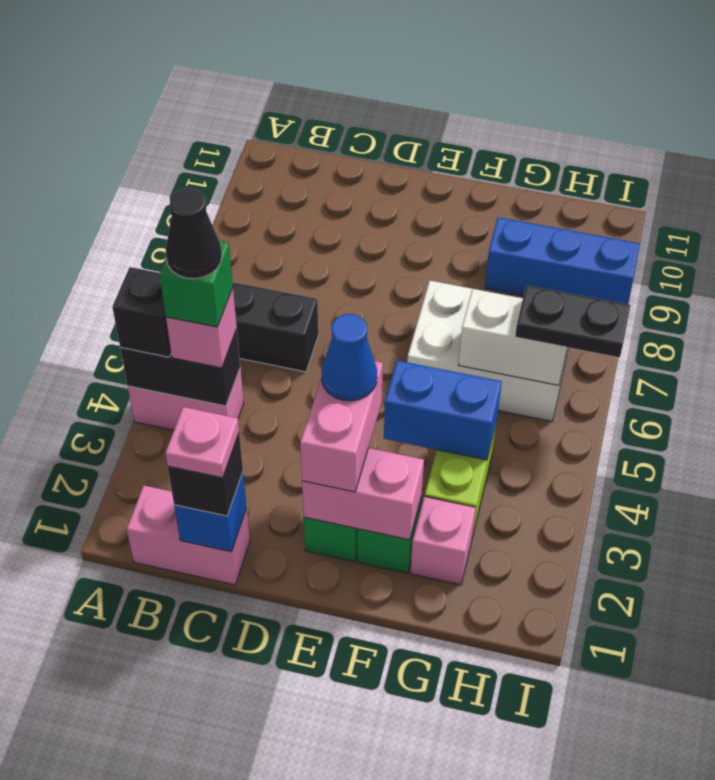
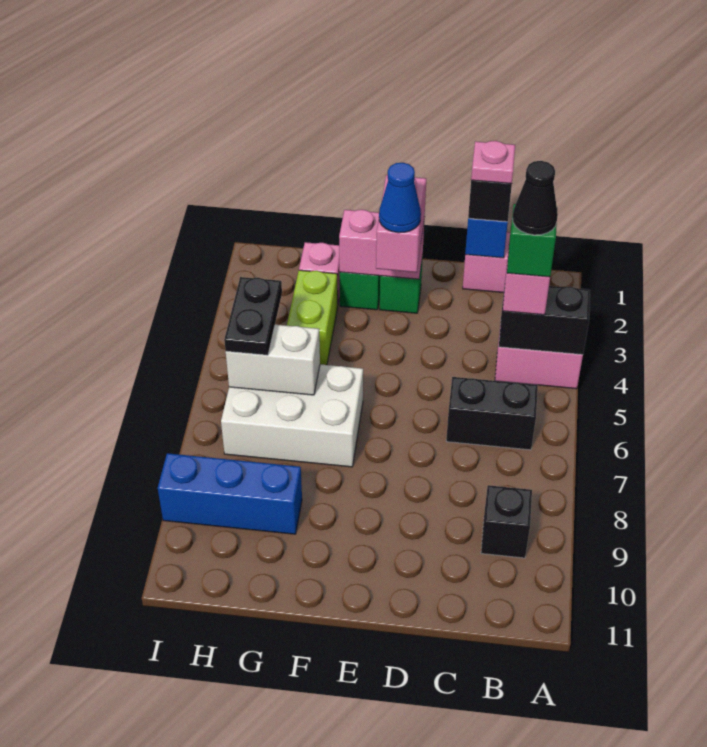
black 1x1 brick [112,267,171,357] -> black 1x1 brick moved to [481,485,532,558]
blue 1x2 brick [384,361,502,460] -> none
black 1x2 plate [515,285,630,357] -> black 1x2 plate turned to [224,277,282,355]

